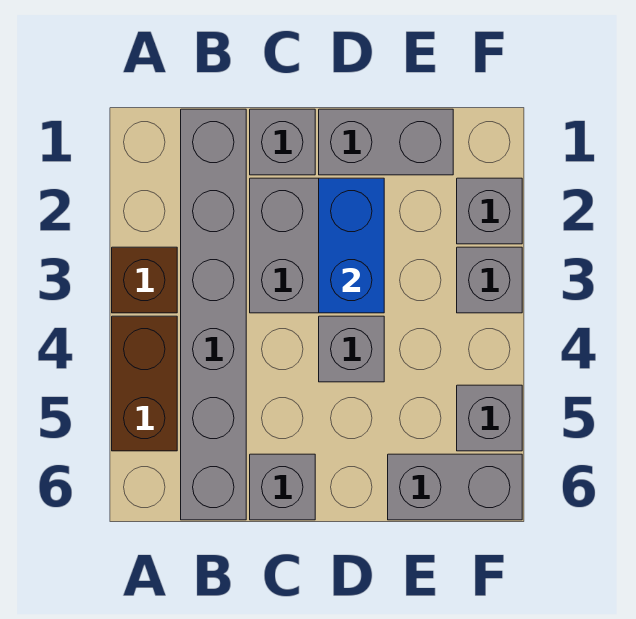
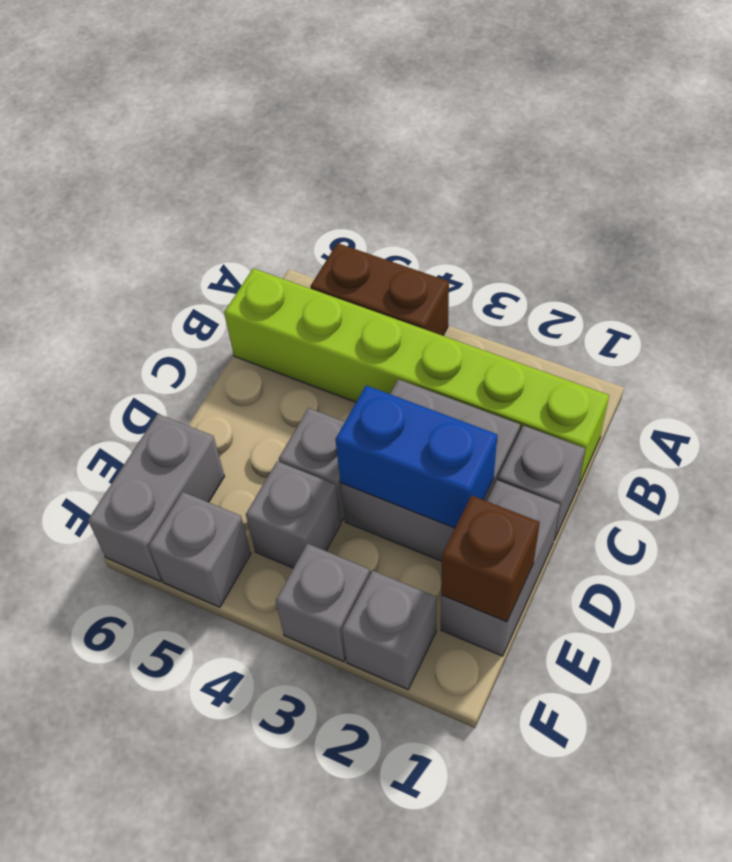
brown 1x1 brick [112,247,177,313] -> brown 1x1 brick moved to [441,495,540,622]
grey 1x6 brick [181,109,246,520] -> lime 1x6 brick [224,268,609,486]
grey 1x1 brick [250,454,315,520] -> grey 1x1 brick moved to [246,461,341,568]

